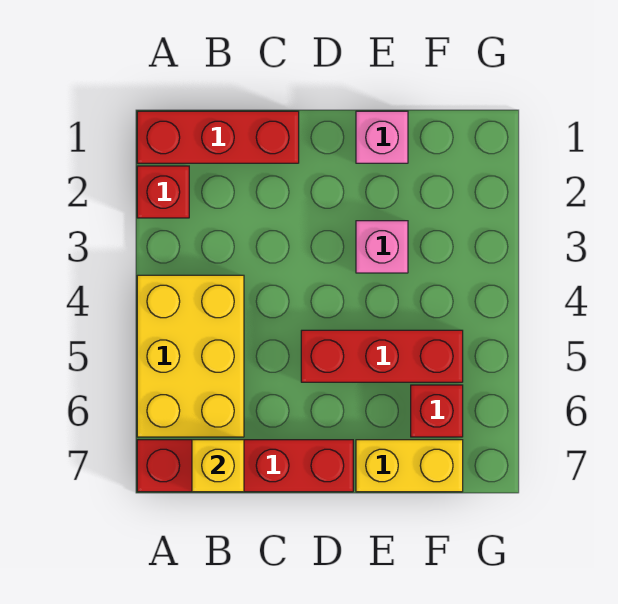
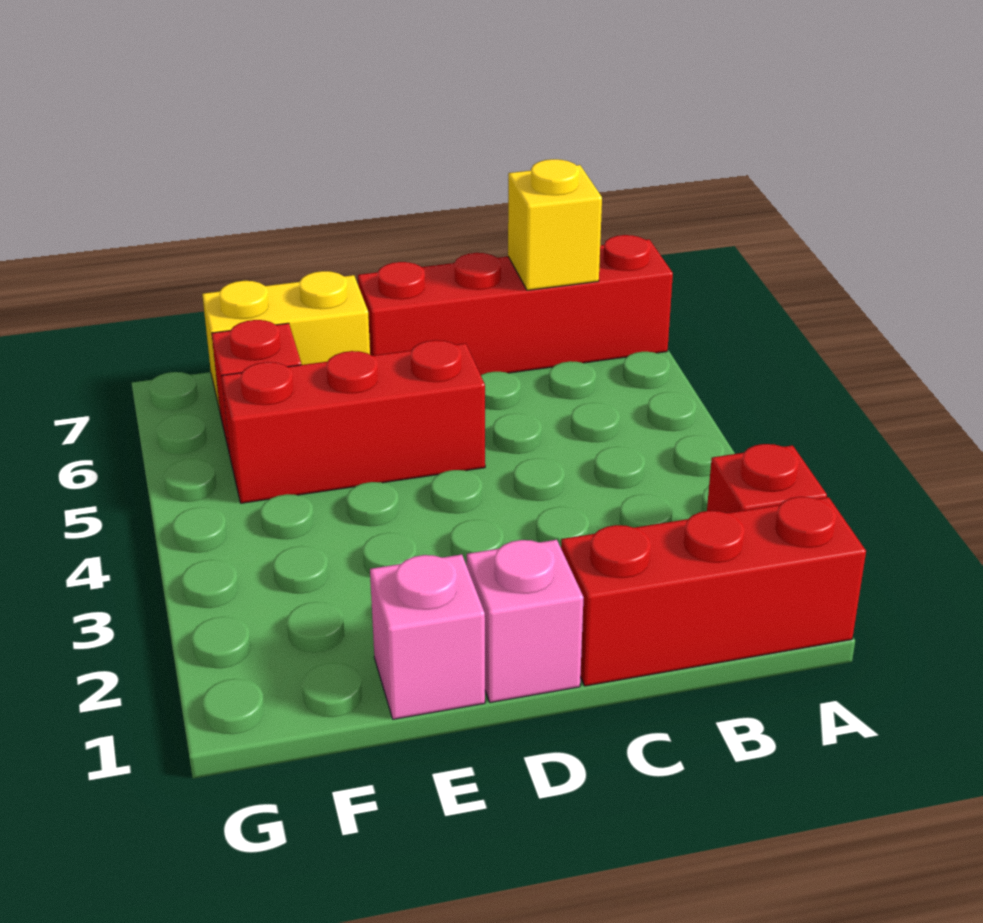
yellow 2x3 brick [137,275,244,437] -> none
pink 1x1 brick [356,221,408,273] -> pink 1x1 brick moved to [467,540,584,703]

